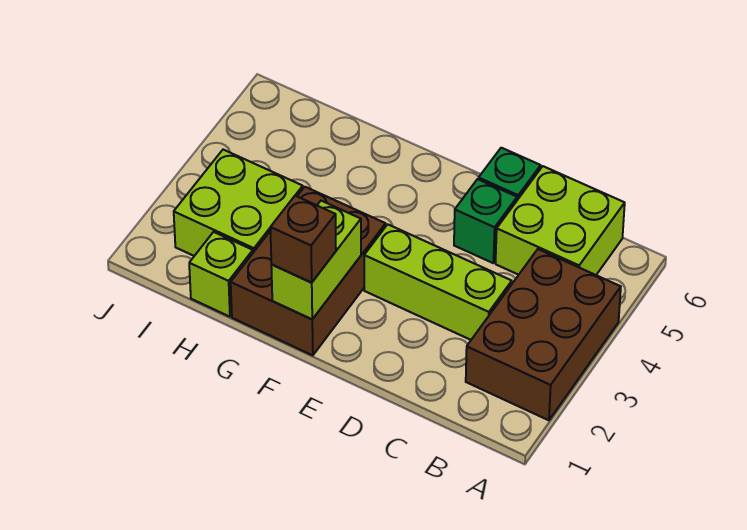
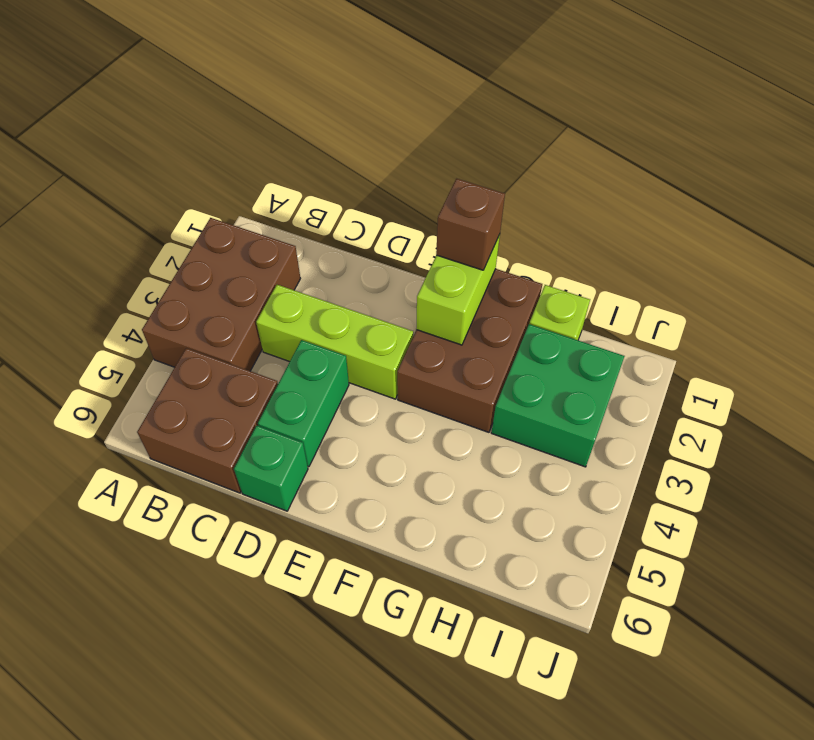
lime 2x2 brick [496,166,625,275] -> brown 2x2 brick [137,348,278,493]
green 1x1 brick [454,179,517,263] -> green 1x2 brick [258,340,349,467]
lime 2x2 brick [174,150,303,256] -> green 2x2 brick [491,324,625,467]

